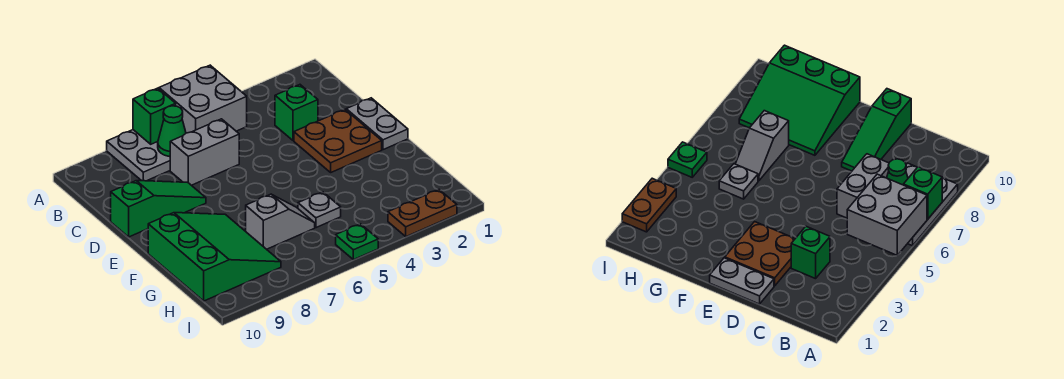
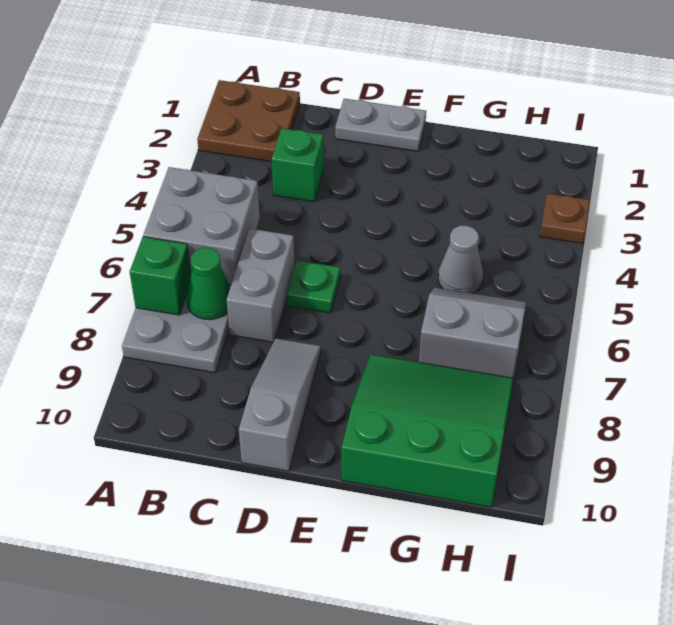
brown 2x2 plate [294,110,382,172] -> brown 2x2 plate moved to [197,80,300,162]
green 1x3 slope [111,181,206,237] -> grey 1x3 slope [239,338,321,471]
grey 1x1 plate [298,192,341,228] -> grey 1x1 cone [438,226,483,293]
grey 1x2 slope [246,194,315,249] -> grey 2x2 slope [419,288,526,378]
brown 1x2 plate [388,190,457,237] -> brown 1x1 plate [540,193,590,244]
green 1x1 plate [336,224,378,260] -> green 1x1 plate moved to [287,260,340,313]

